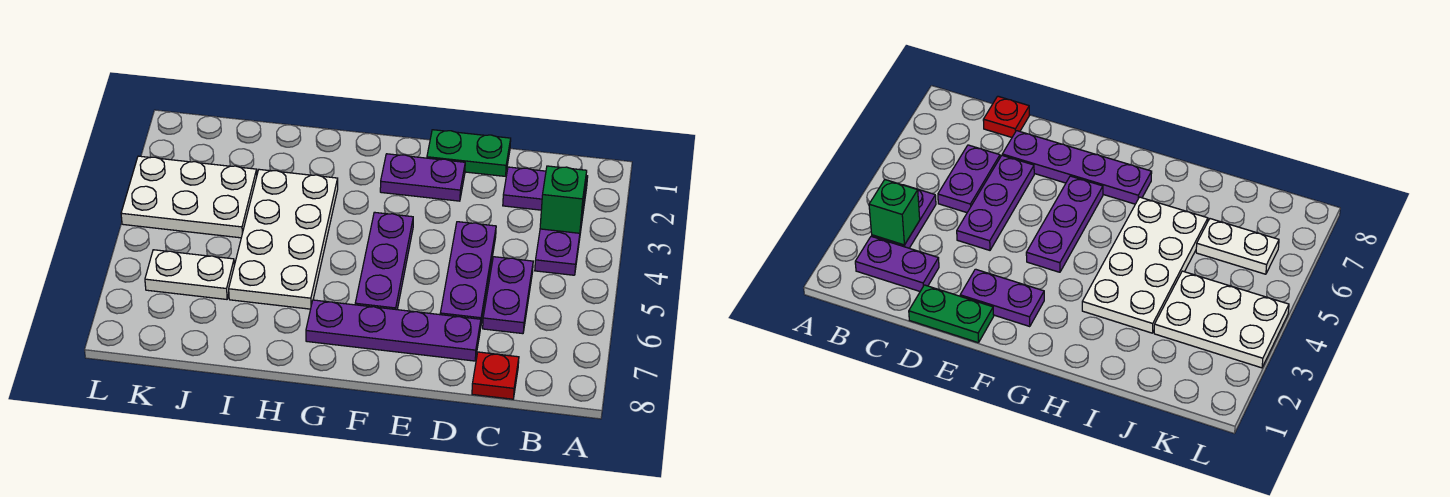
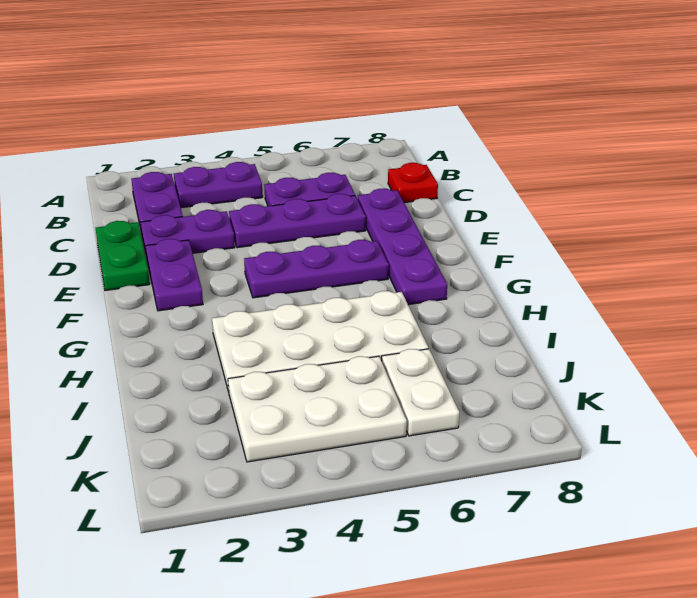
green 1x1 brick [540,166,587,233] -> none
none -> purple 1x2 plate [141,210,235,257]
white 2x3 plate [121,156,257,238] -> white 2x3 plate turned to [228,356,407,462]

